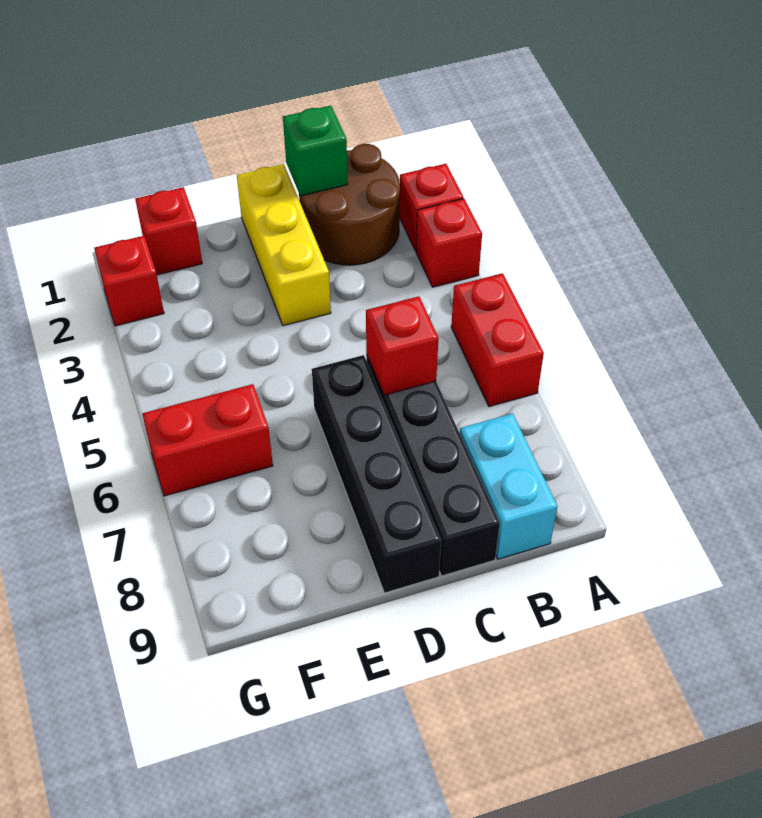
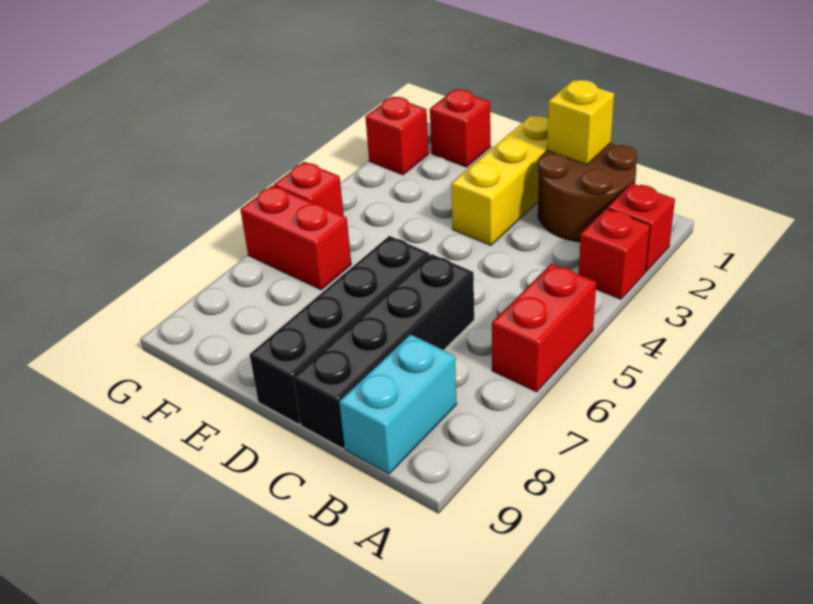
green 1x1 brick [283,106,348,196] -> yellow 1x1 brick [547,80,614,165]
red 1x1 brick [366,296,439,395] -> red 1x1 brick moved to [274,162,344,216]

